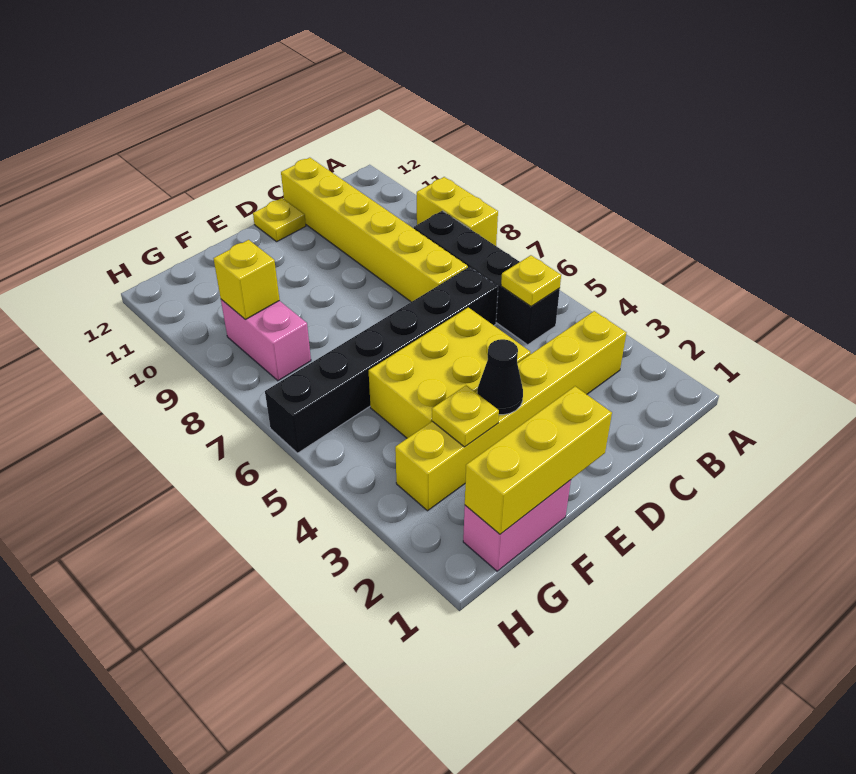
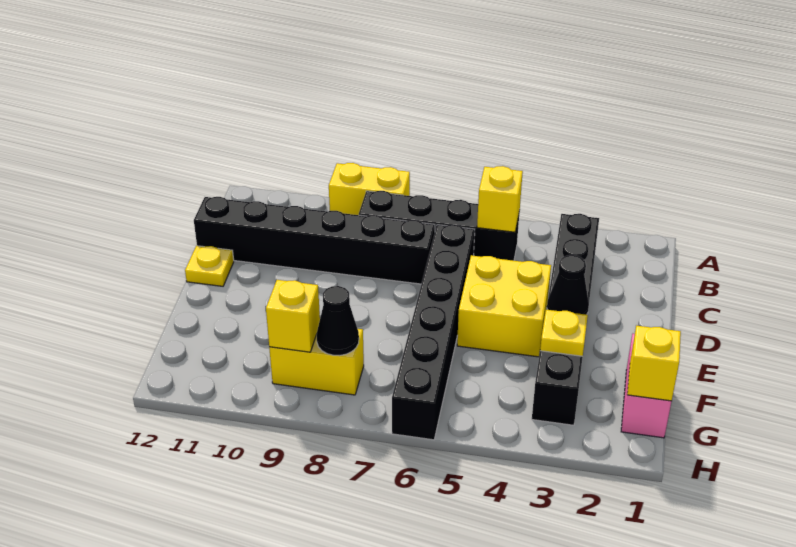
yellow 1x6 brick [395,311,626,511] -> black 1x6 brick [532,214,599,425]
yellow 1x1 plate [501,255,561,306] -> yellow 1x1 brick [477,166,523,232]
yellow 1x6 brick [281,158,468,302] -> black 1x6 brick [194,197,435,284]
yellow 2x3 brick [369,307,531,438] -> yellow 2x2 brick [457,255,551,357]
yellow 1x3 brick [465,386,612,534] -> yellow 1x1 brick [627,326,681,401]
pink 1x2 brick [221,299,311,381] -> yellow 1x2 brick [269,329,364,395]
none -> black 1x1 cone [317,286,359,356]

